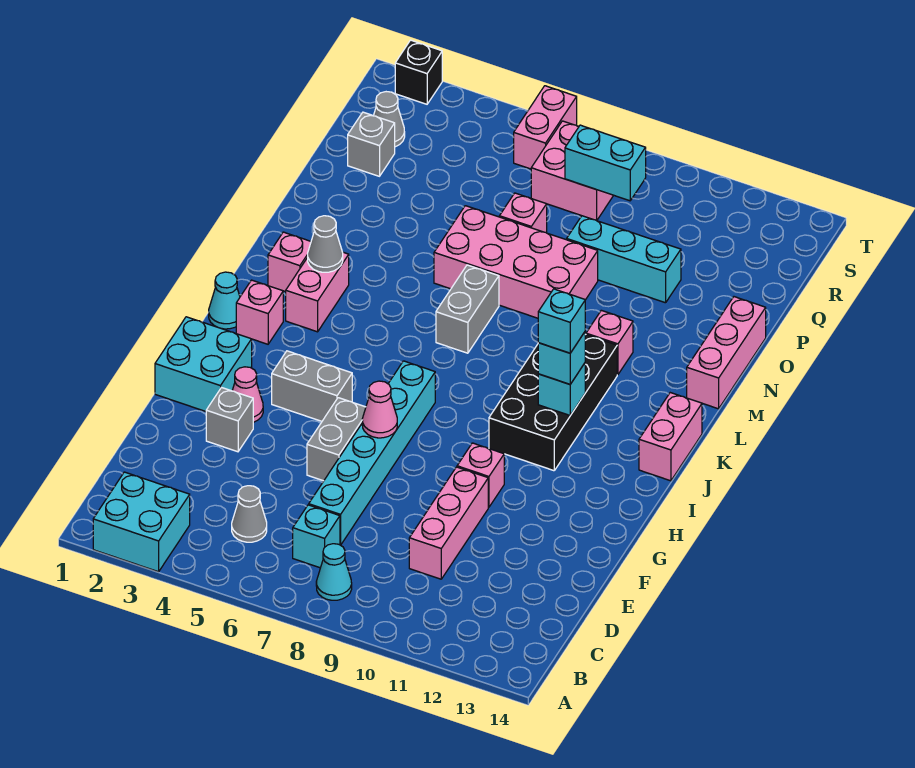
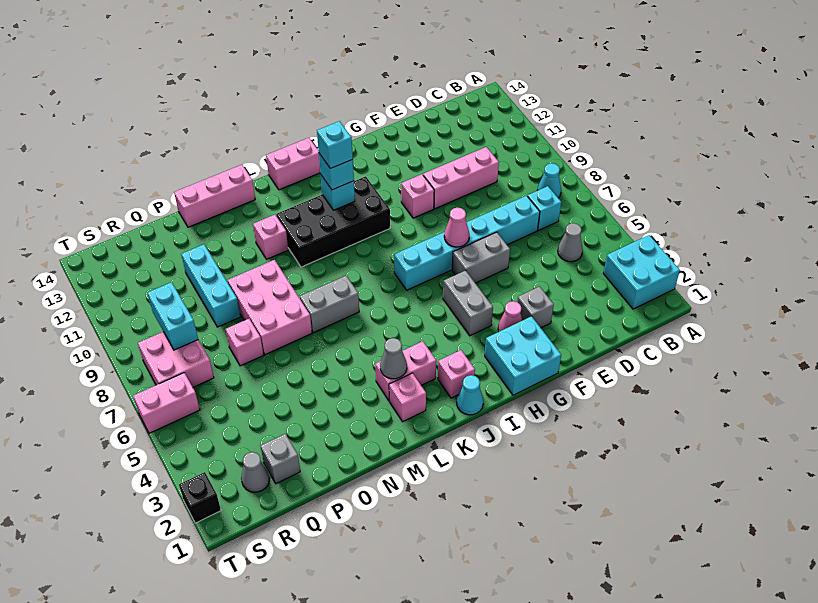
pink 2x4 brick [434,206,598,318] -> pink 2x3 brick [228,260,312,355]

